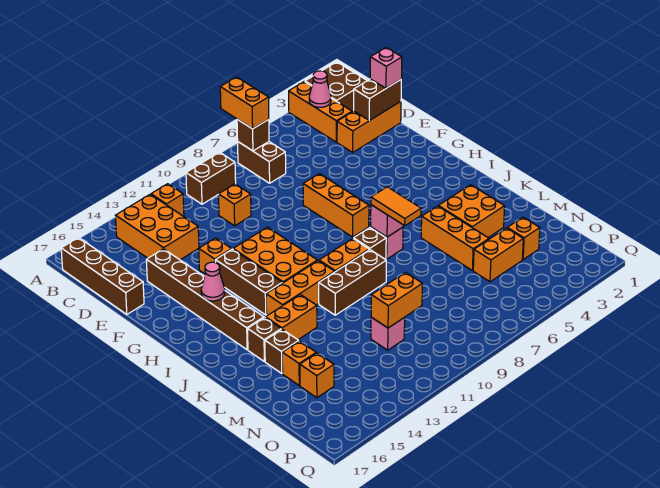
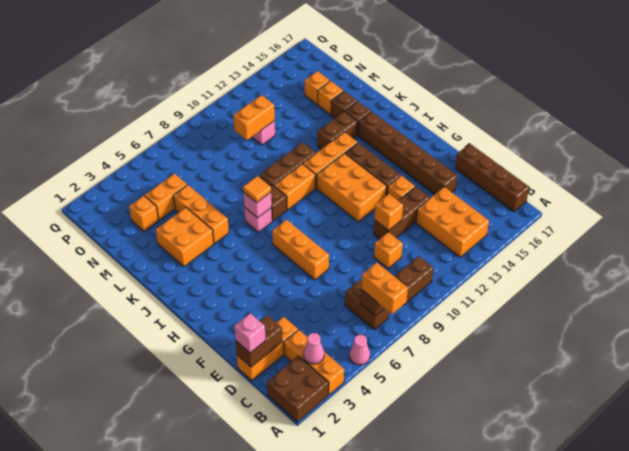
orange 1x1 brick [151,184,184,216] -> orange 1x1 brick moved to [374,194,403,231]
none -> brown 1x3 brick [374,187,430,239]
pink 1x1 cone [201,262,225,301] -> pink 1x1 cone moved to [350,335,370,365]
orange 1x2 tile [371,187,421,226] -> orange 1x1 tile [243,176,271,203]
orange 1x2 brick [266,295,317,340] -> brown 1x2 brick [317,111,357,149]

